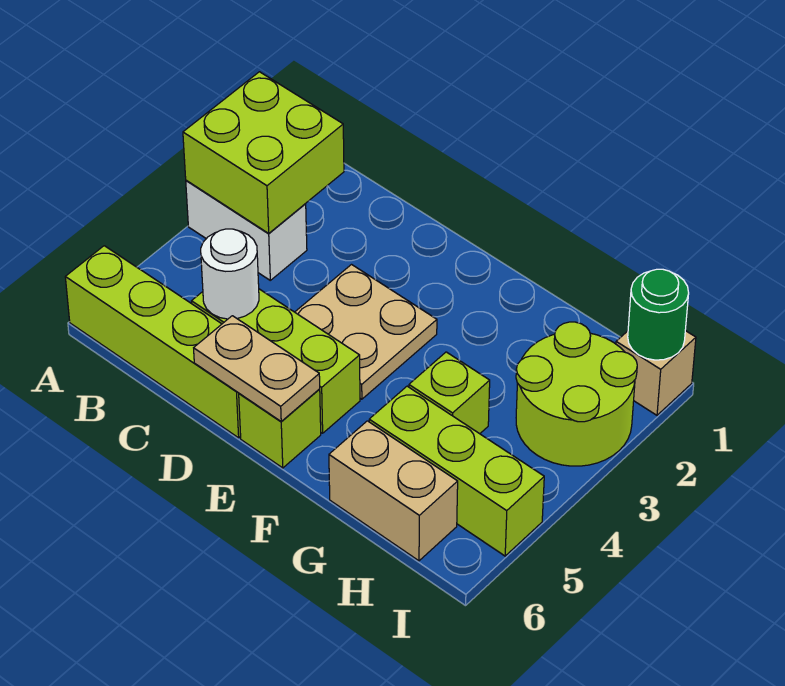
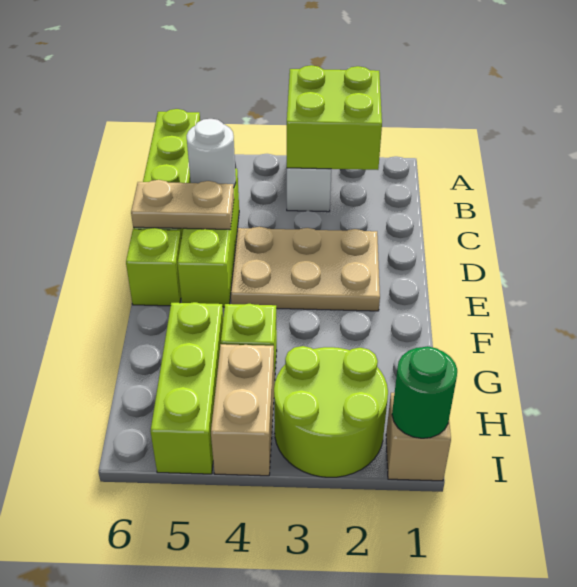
tan 2x2 plate [295,265,437,399] -> tan 2x3 plate [231,227,380,311]
tan 1x2 plate [194,316,320,422] -> tan 1x2 plate turned to [131,180,234,230]
tan 1x2 brick [329,421,458,561] -> tan 1x2 brick moved to [211,344,275,476]

